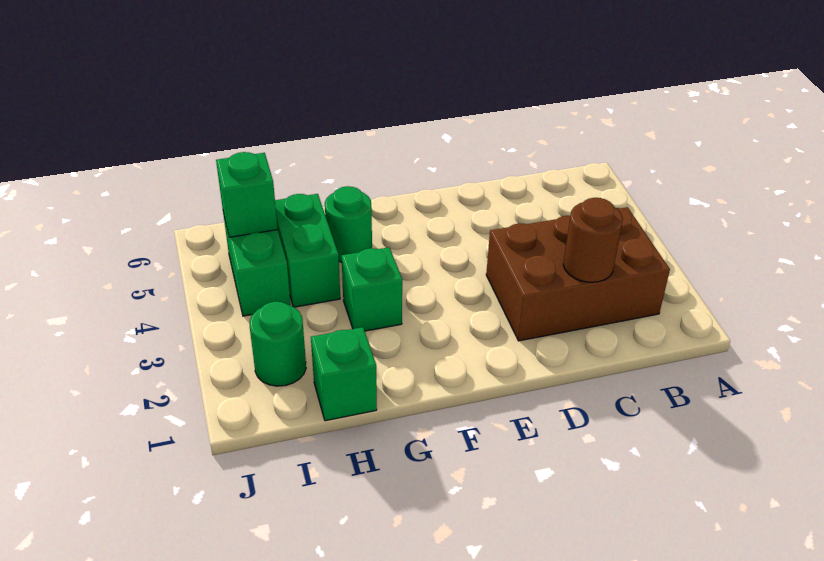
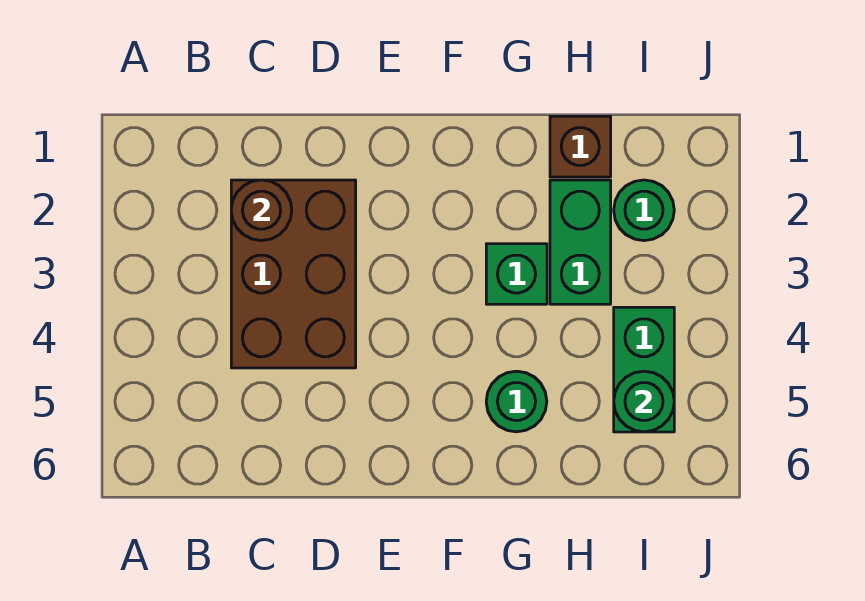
brown 2x3 brick [486,207,670,341] -> brown 2x3 brick turned to [231,180,356,368]
green 1x1 brick [311,327,377,421] -> brown 1x1 brick [550,116,611,177]
green 1x2 brick [275,194,340,307] -> green 1x2 brick moved to [550,180,611,304]
green 1x1 brick [216,152,278,237] -> green 1x1 round brick [614,371,674,432]

